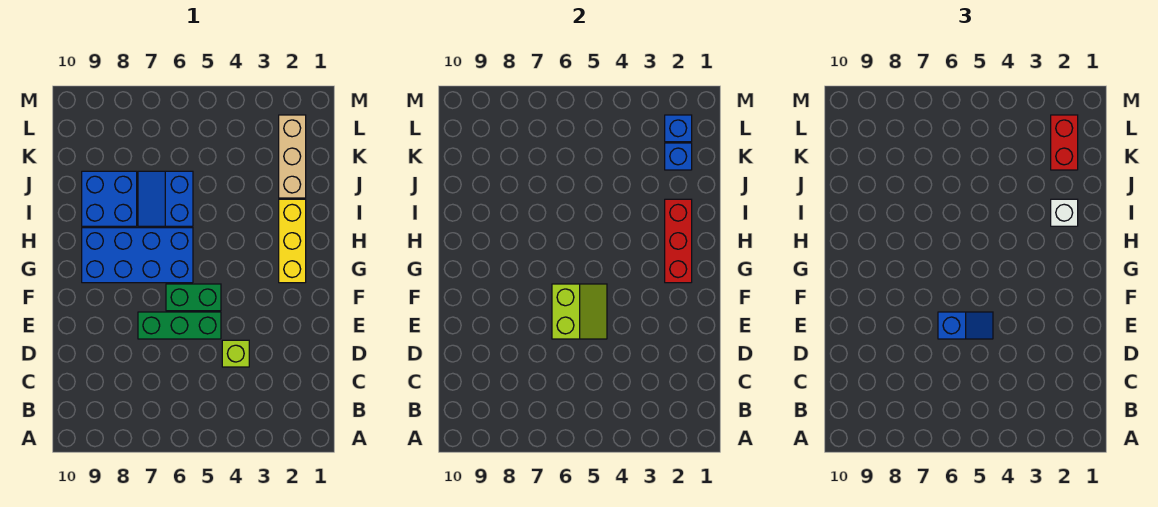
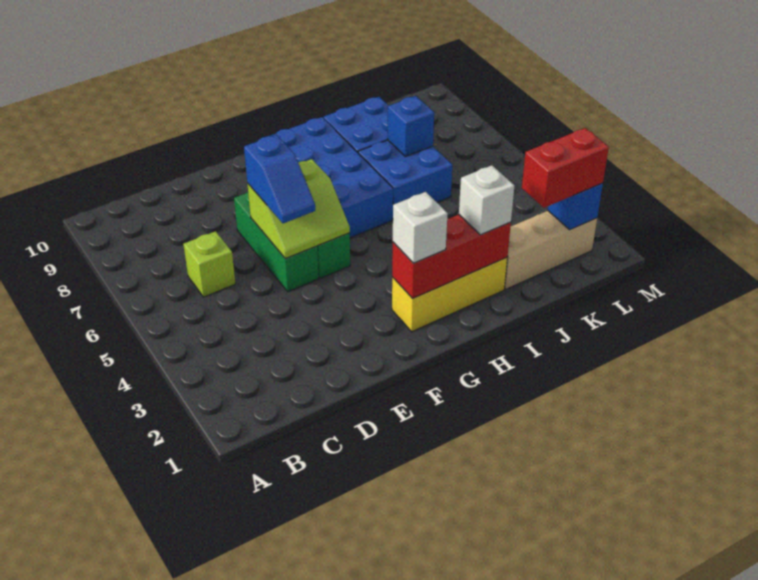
lime 1x1 brick [222,340,249,367] -> lime 1x1 brick moved to [183,231,236,297]
none -> white 1x1 brick [393,192,448,263]
blue 2x2 slope [138,171,193,226] -> blue 2x2 brick [358,140,452,205]
blue 1x1 brick [665,143,692,170] -> blue 1x1 brick moved to [388,96,434,157]

